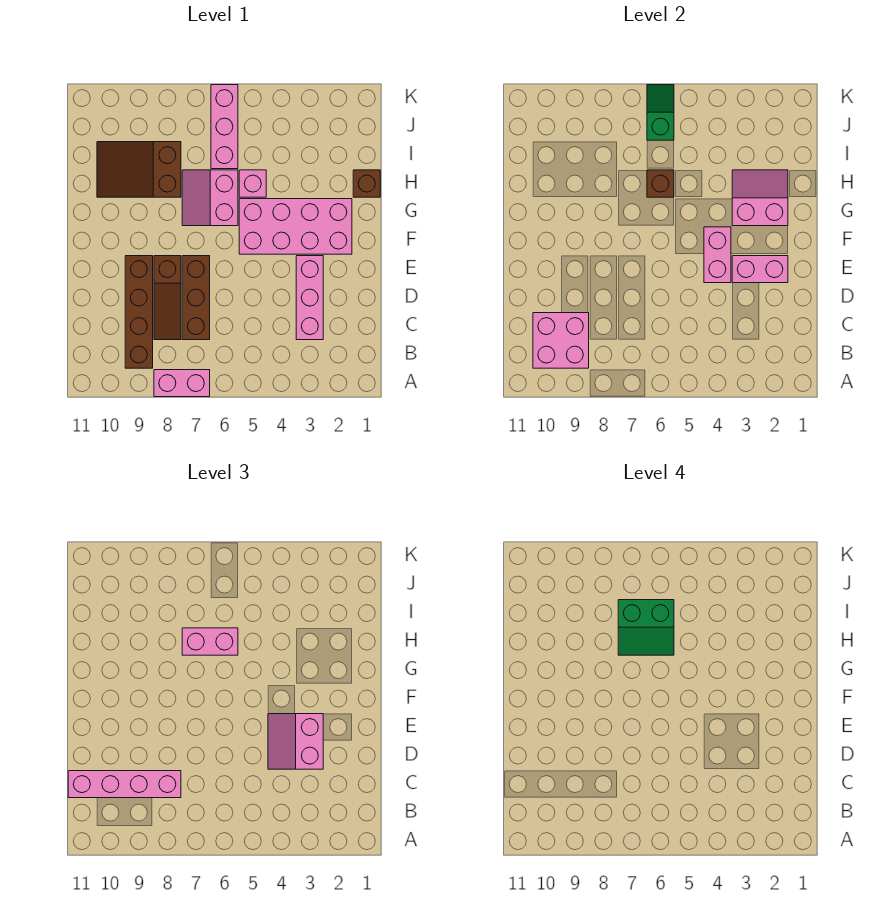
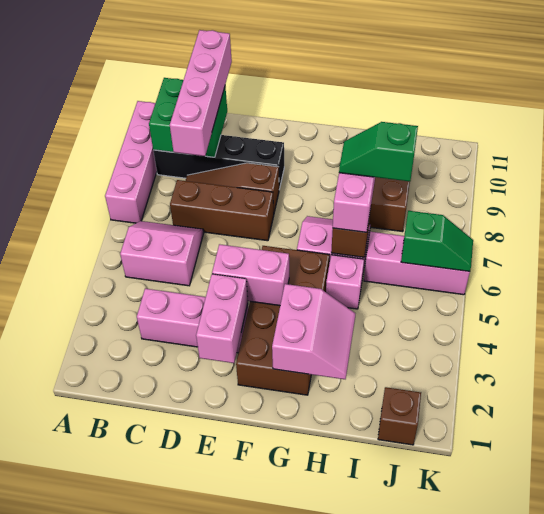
pink 1x2 brick [154,370,210,397] -> pink 1x4 brick [105,101,157,223]
brown 1x4 brick [125,256,153,368] -> black 1x4 brick [153,135,284,189]
pink 2x2 brick [533,313,589,368] -> green 2x2 brick [149,78,227,157]
pink 2x2 slope [268,714,323,769] -> pink 2x2 slope moved to [120,221,204,286]
pink 2x4 brick [239,199,352,254] -> brown 2x4 brick [236,246,329,395]
brown 1x1 brick [353,170,380,197] -> brown 1x1 brick moved to [378,387,421,445]
green 2x2 slope [618,600,674,655] -> green 1x2 slope [339,122,418,181]

